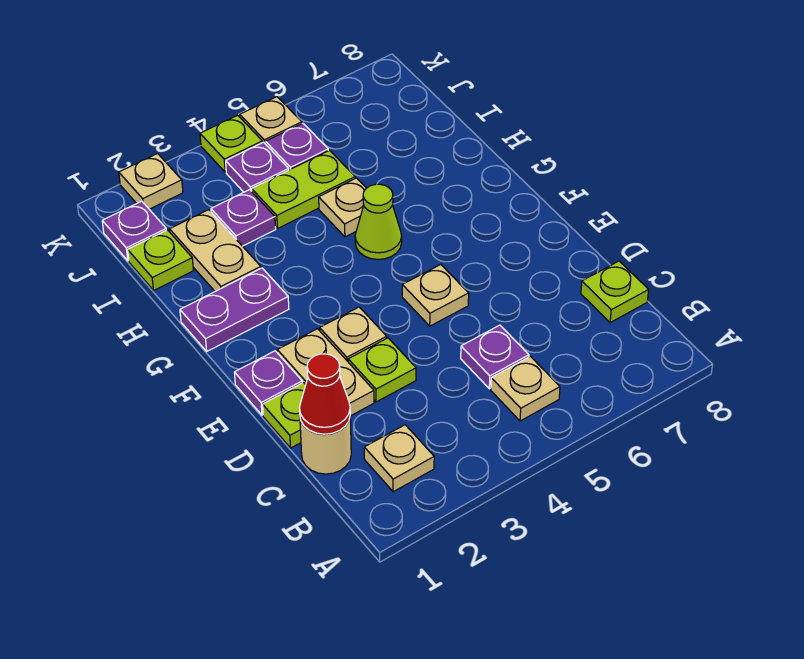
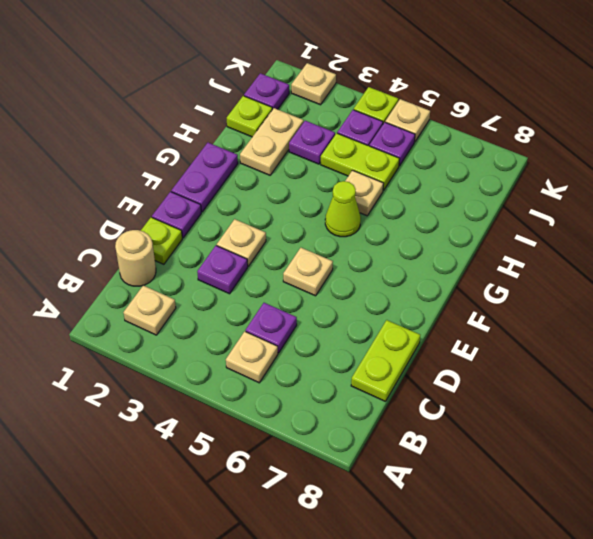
red 1x1 cone [299,354,350,434] -> none
lime 1x1 plate [581,261,649,323] -> lime 1x2 plate [351,320,420,401]
tan 1x2 plate [277,329,374,416] -> none
lime 1x1 plate [348,338,416,402] -> purple 1x1 plate [197,246,248,294]
purple 1x2 plate [180,268,289,351] -> purple 1x2 plate turned to [171,143,238,212]

